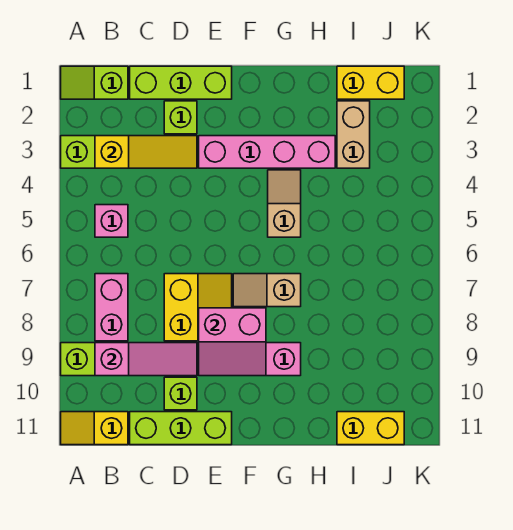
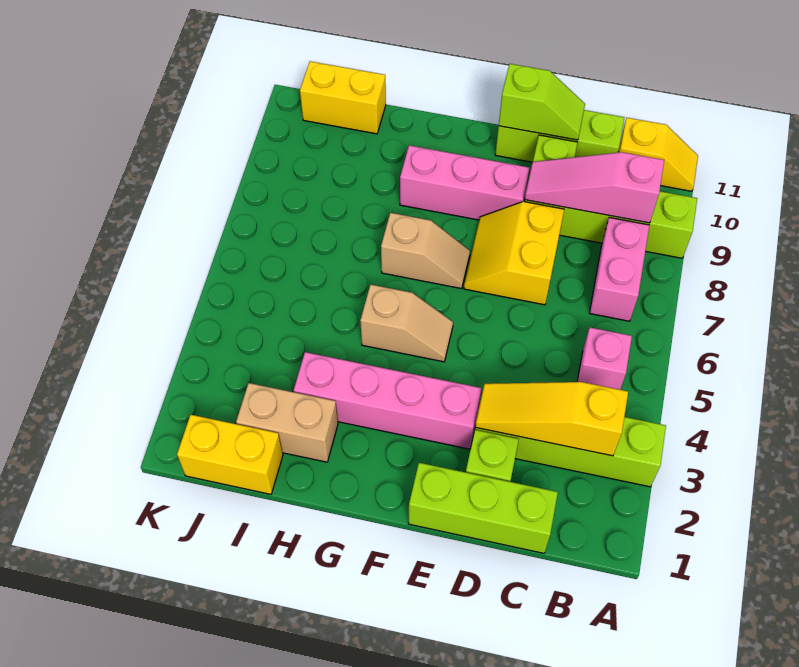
lime 1x2 slope [61,66,128,99] -> lime 1x2 slope moved to [499,64,585,140]
pink 2x2 slope [199,308,266,376] -> none
tan 1x2 slope [268,170,301,237] -> tan 1x2 slope turned to [360,285,453,362]
tan 1x2 brick [337,101,370,168] -> tan 1x2 brick turned to [236,383,338,462]

